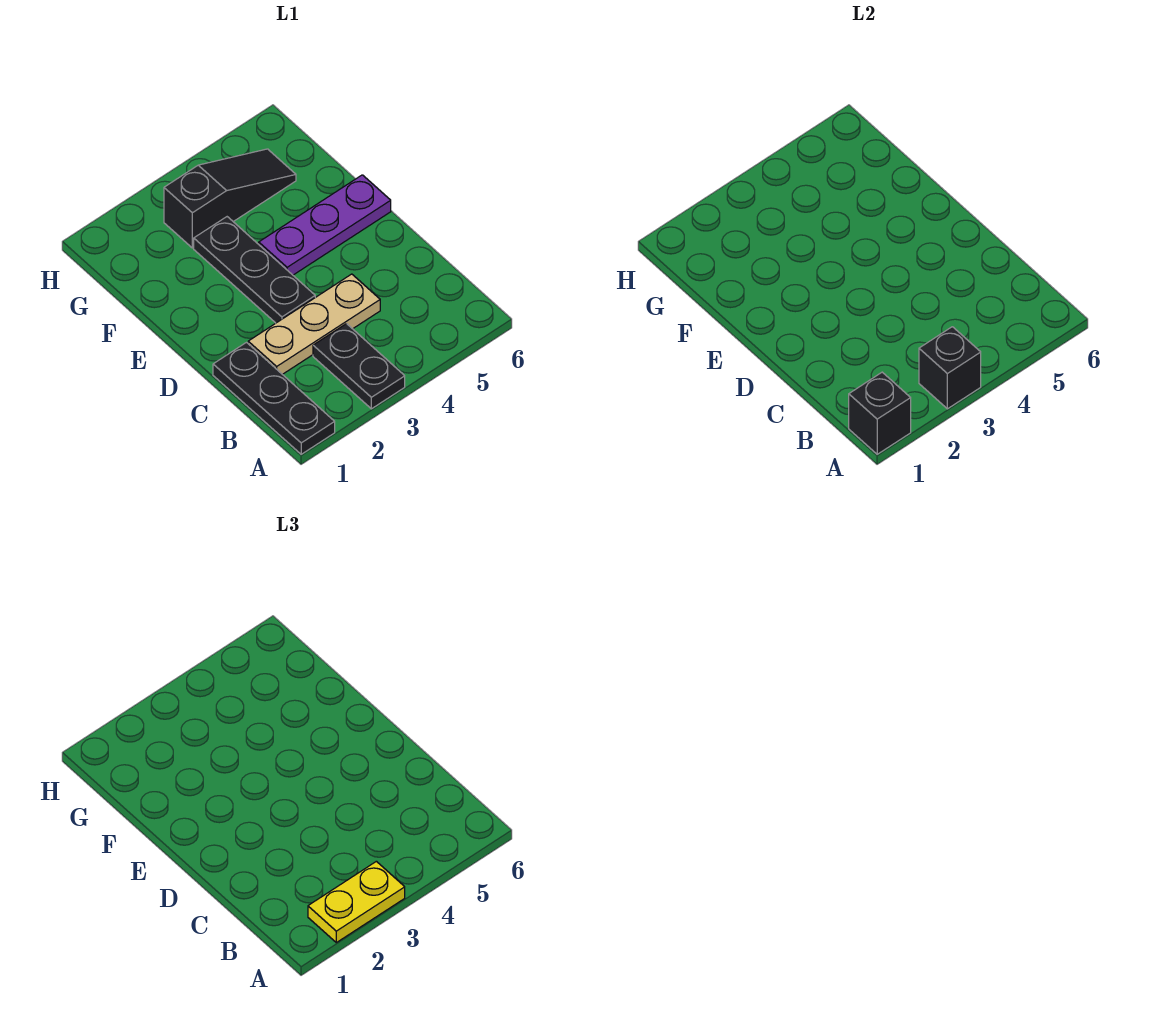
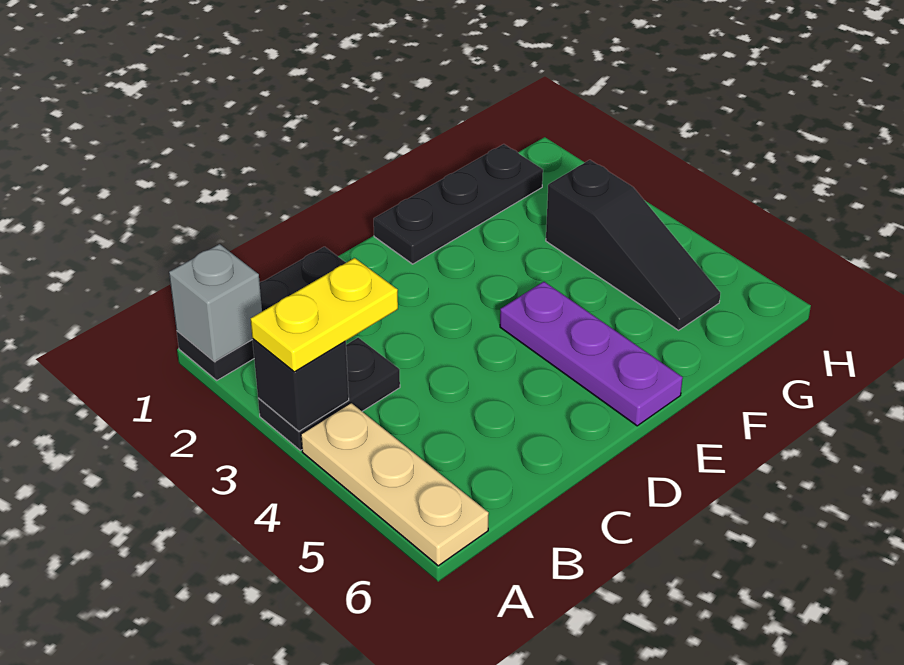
black 1x1 brick [849,372,911,454] -> grey 1x1 brick [169,244,262,361]
yellow 1x2 plate [308,861,405,942] -> yellow 1x2 plate turned to [251,258,398,372]
tan 1x3 plate [248,274,380,374] -> tan 1x3 plate moved to [301,403,489,566]
black 1x3 plate [194,217,315,323] -> black 1x3 plate moved to [374,144,543,264]

